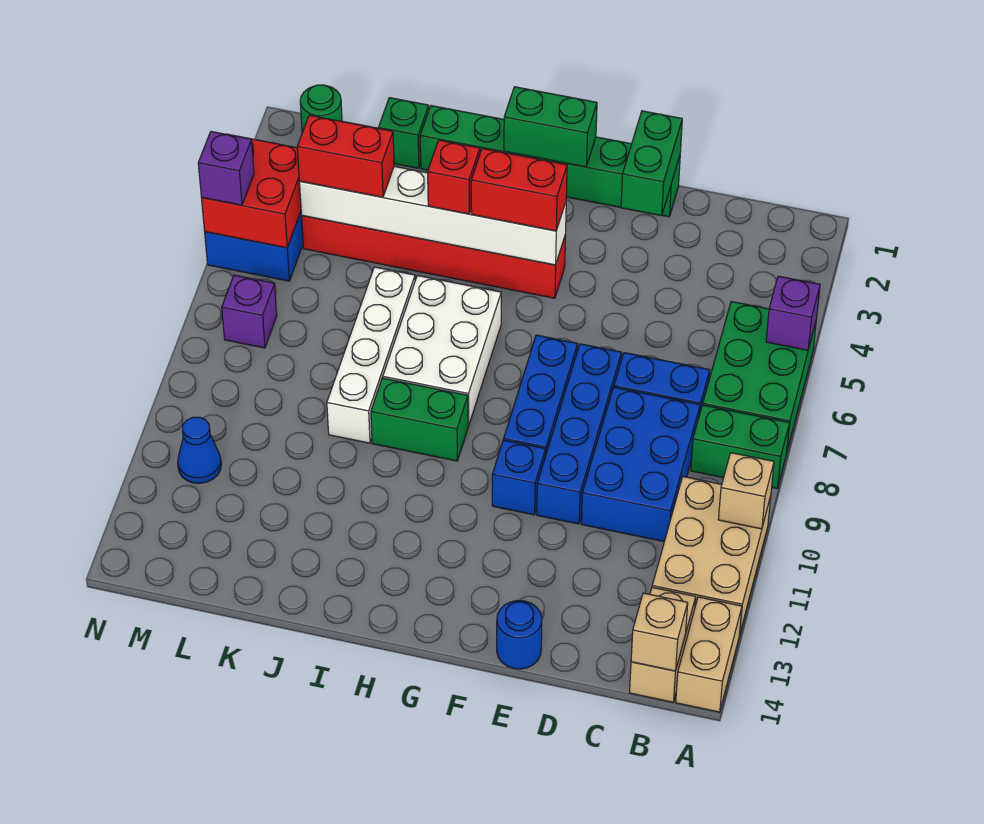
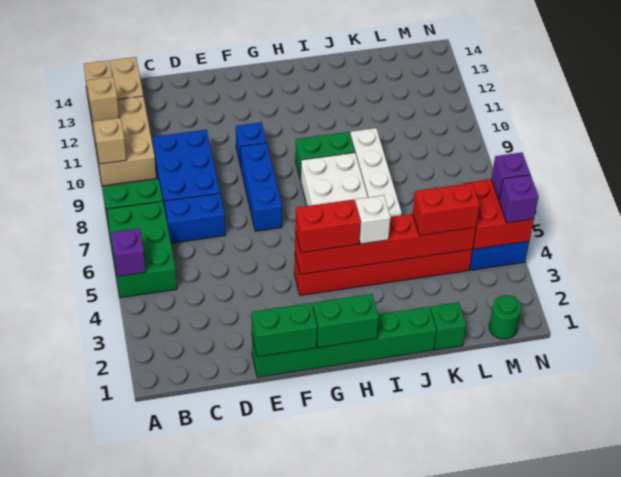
tan 1x1 brick [631,593,688,671] -> tan 1x1 brick moved to [87,77,119,122]
green 1x2 brick [621,111,682,216] -> green 1x2 brick turned to [252,303,317,357]
blue 1x4 brick [537,344,622,524] -> none
blue 1x1 round brick [497,601,542,669] -> none
white 1x6 brick [299,166,566,265] -> red 1x6 brick [295,214,476,274]
red 1x1 brick [428,140,480,214] -> white 1x1 brick [356,195,391,244]
purple 1x1 brick [222,275,277,348] -> purple 1x1 brick moved to [499,175,539,223]
blue 1x1 cone [178,417,221,483] -> none

